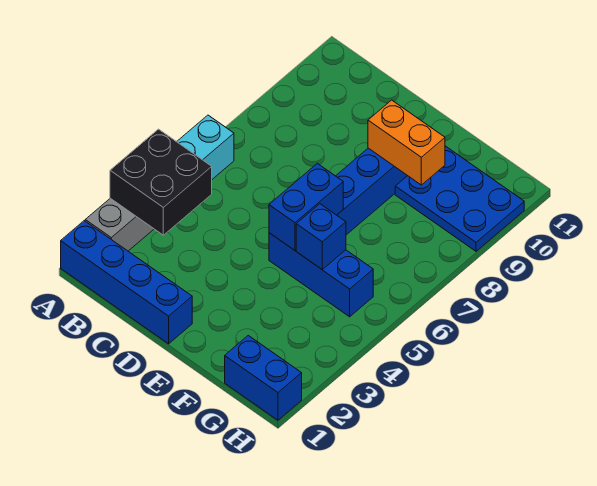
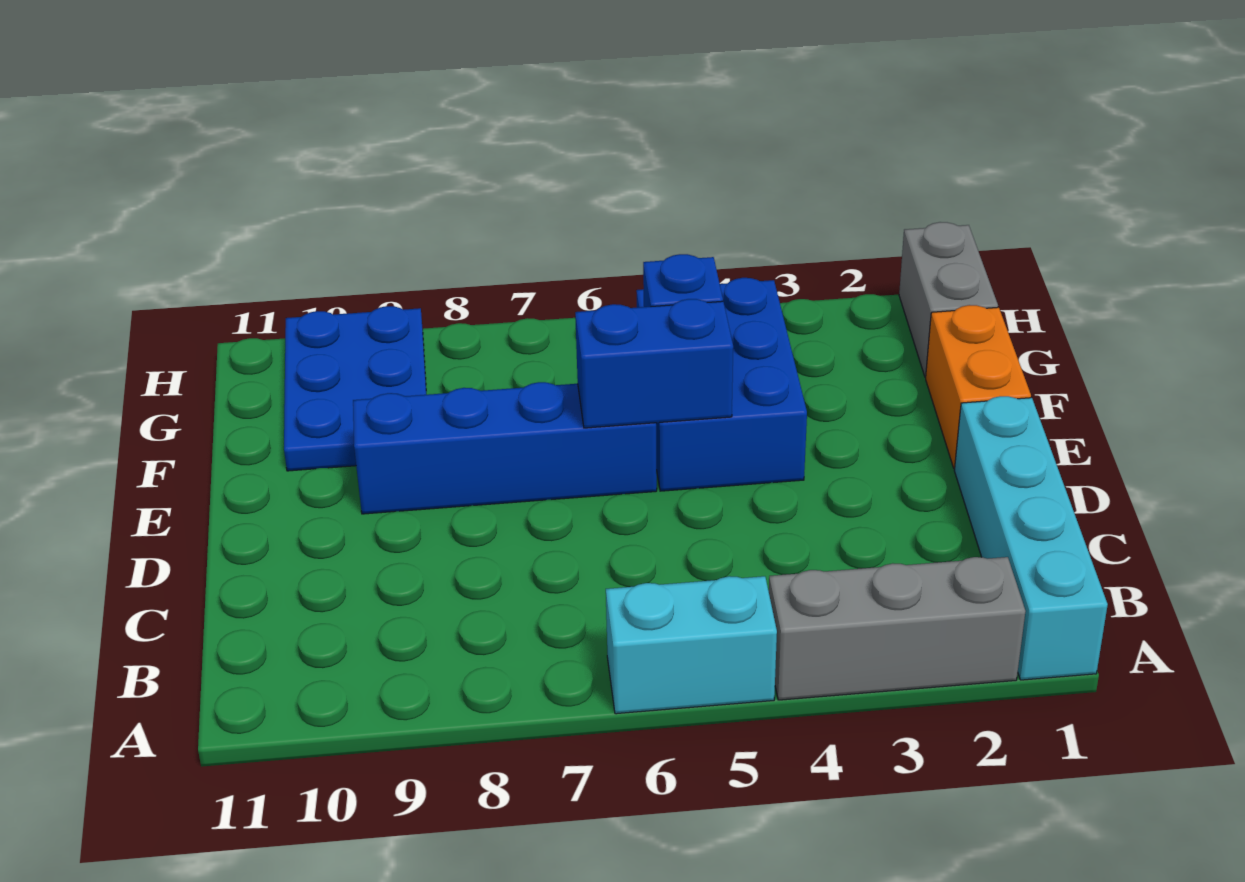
blue 1x4 brick [61,221,192,344] -> cyan 1x4 brick [954,396,1108,680]
black 2x2 brick [110,129,212,235] -> none
blue 1x3 brick [269,233,373,317] -> blue 2x3 brick [636,278,807,491]
orange 1x2 brick [368,100,445,185] -> orange 1x2 brick moved to [926,305,1031,469]
blue 1x2 brick [225,336,302,420] -> grey 1x2 brick [899,222,998,377]

